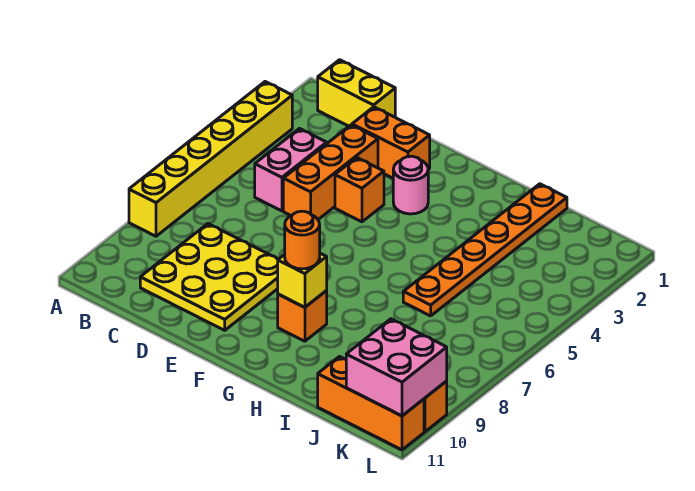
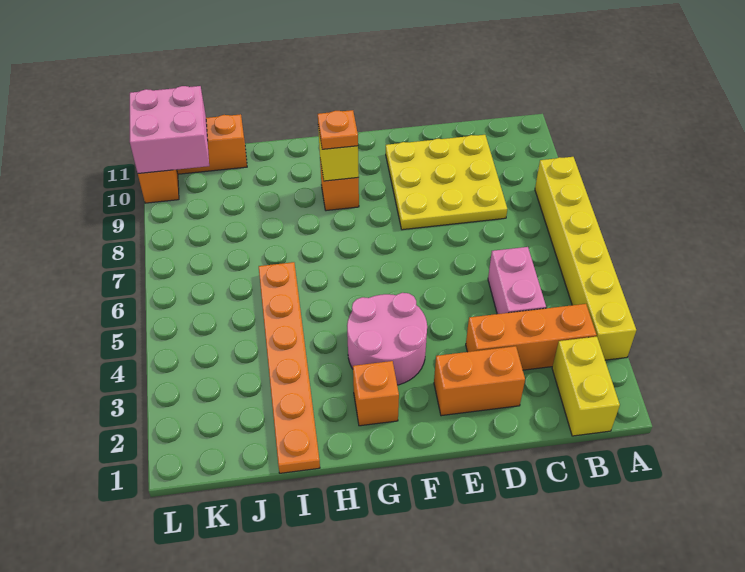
yellow 1x2 brick [318,60,395,126] -> yellow 1x2 brick turned to [552,337,620,436]
orange 1x3 brick [283,125,378,219] -> orange 1x3 brick turned to [466,304,596,370]
orange 1x1 brick [335,157,384,222] -> orange 1x1 brick moved to [353,361,399,426]
pink 1x1 round brick [393,156,428,214] -> pink 2x2 round brick [347,293,427,385]
orange 1x1 round brick [285,211,320,269] -> orange 1x1 plate [318,110,358,149]

